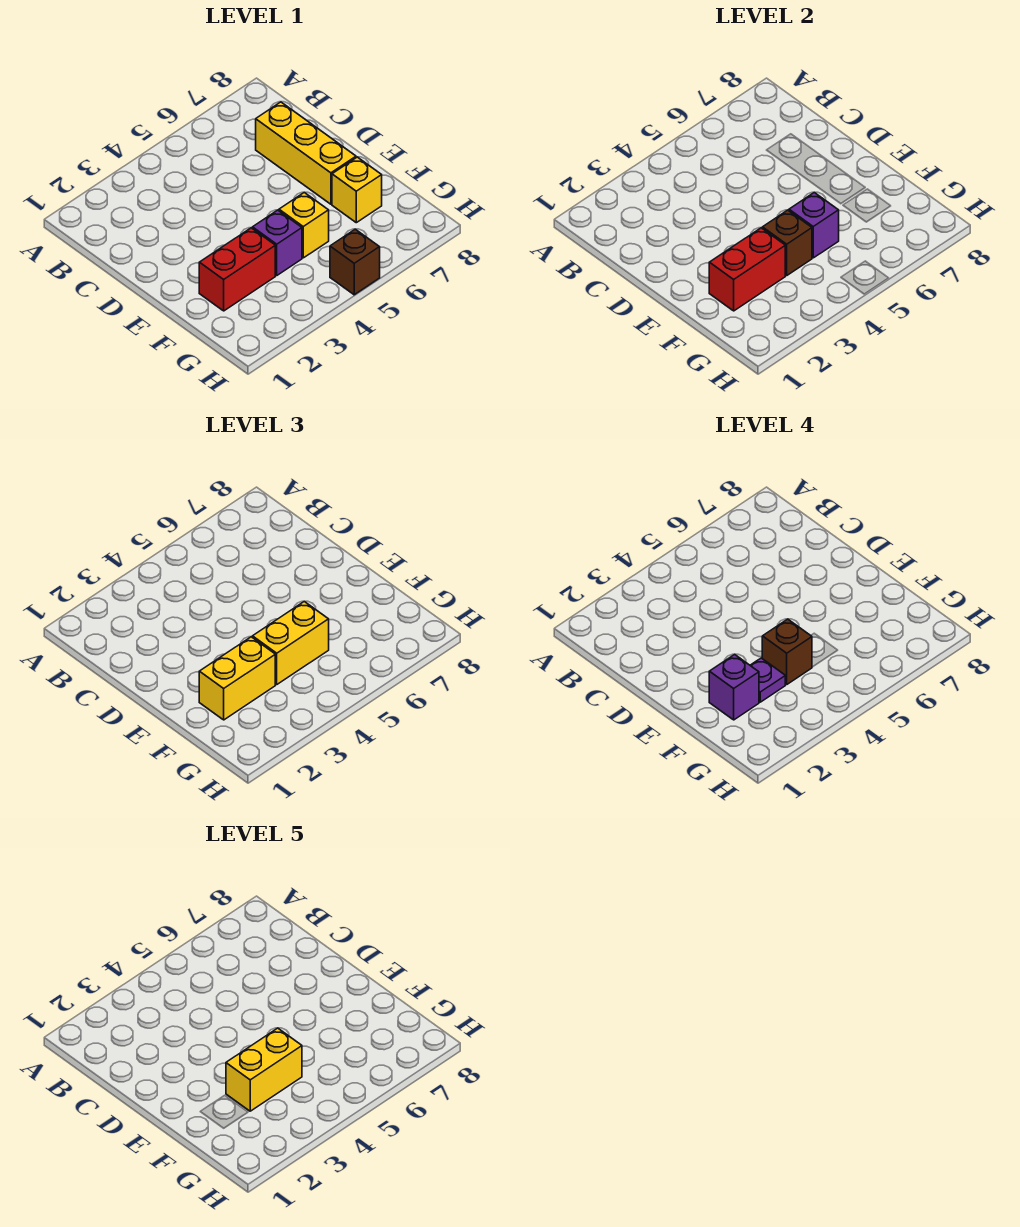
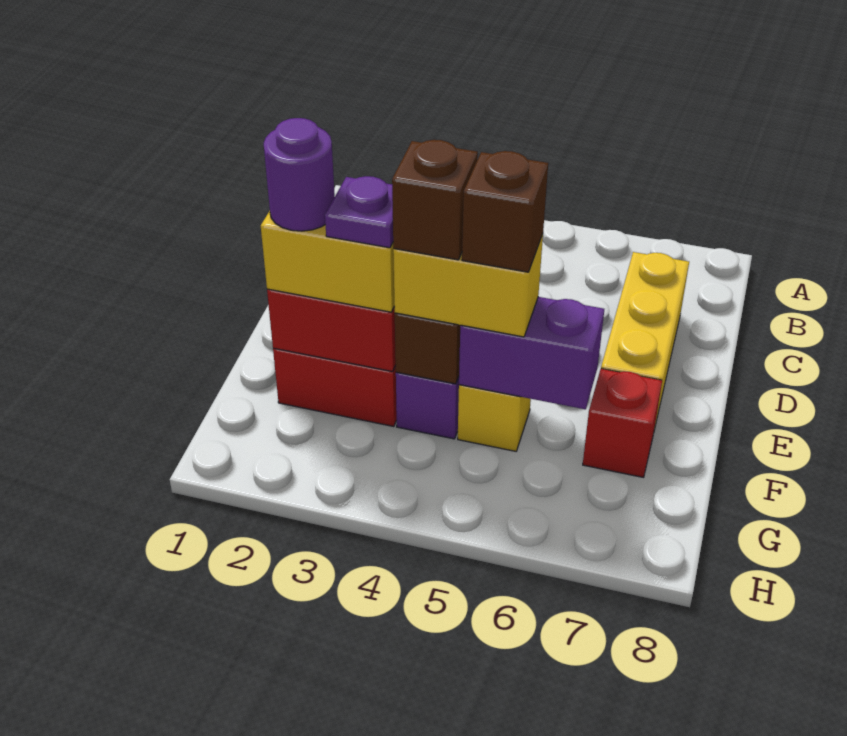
purple 1x1 brick [709,654,759,720] -> purple 1x1 round brick [264,118,335,231]
yellow 1x2 brick [226,1028,302,1111] -> none
purple 1x1 brick [789,192,839,258] -> purple 1x2 brick [459,297,604,409]
yellow 1x1 brick [332,157,382,223] -> red 1x1 brick [583,369,662,477]
brown 1x1 brick [330,229,380,295] -> brown 1x1 brick moved to [462,151,548,272]

